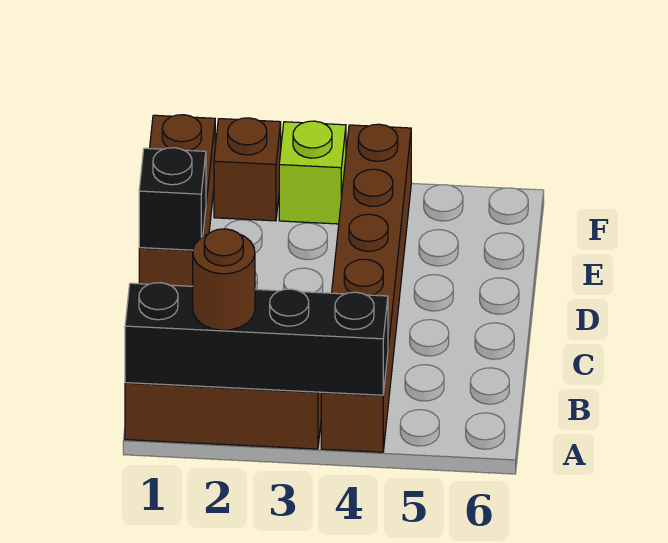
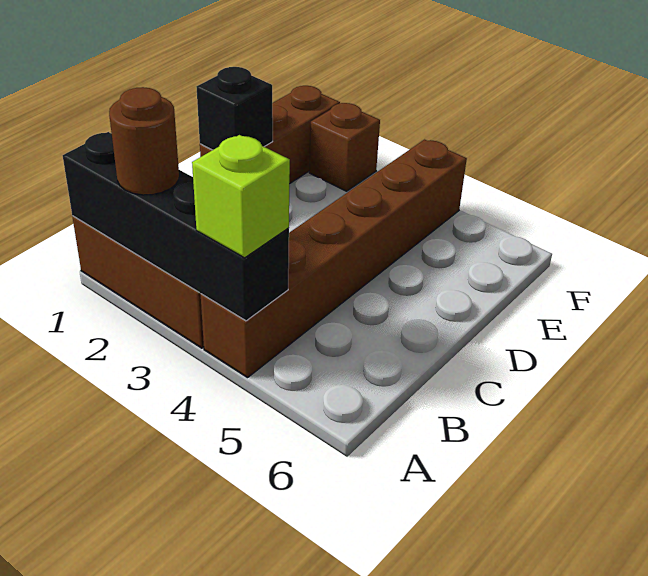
lime 1x1 brick [279,121,346,224] -> lime 1x1 brick moved to [192,135,290,258]

